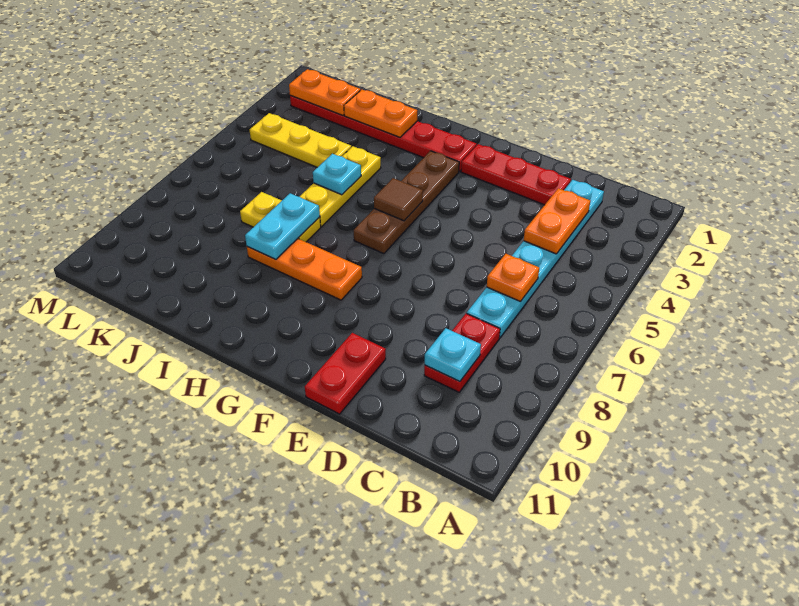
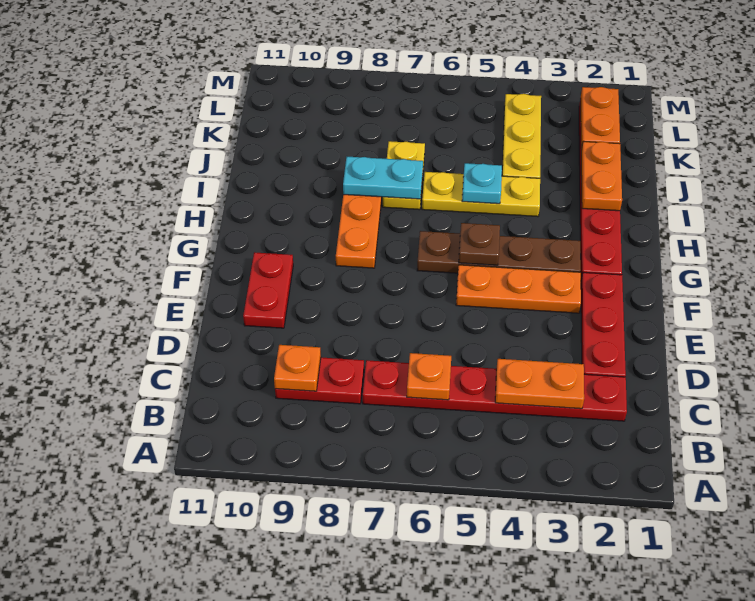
cyan 1x6 plate [467,180,604,338] -> red 1x6 plate [363,360,627,421]
cyan 1x1 plate [425,328,481,382] -> orange 1x1 plate [274,345,321,391]
red 1x2 plate [305,333,386,414] -> red 1x2 plate turned to [243,252,293,328]
none -> orange 1x3 plate [456,265,581,313]
brown 1x1 tile [374,178,423,221] -> brown 1x1 plate [459,223,500,265]

